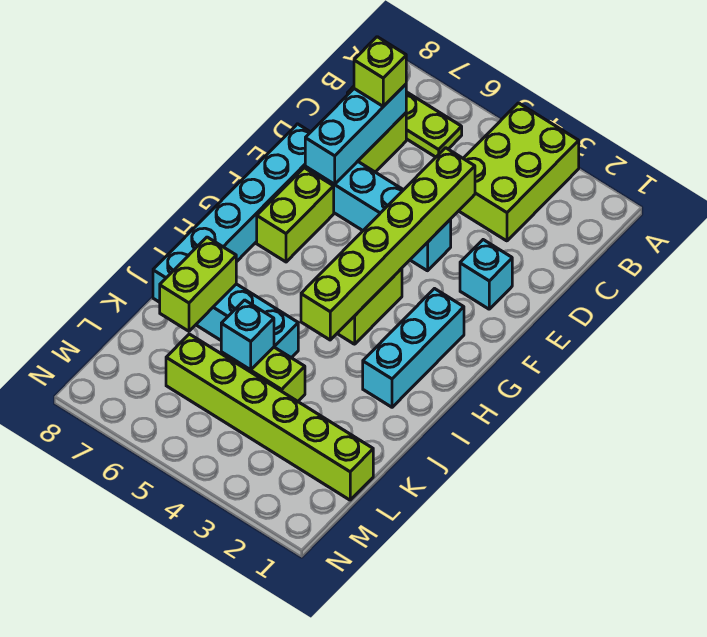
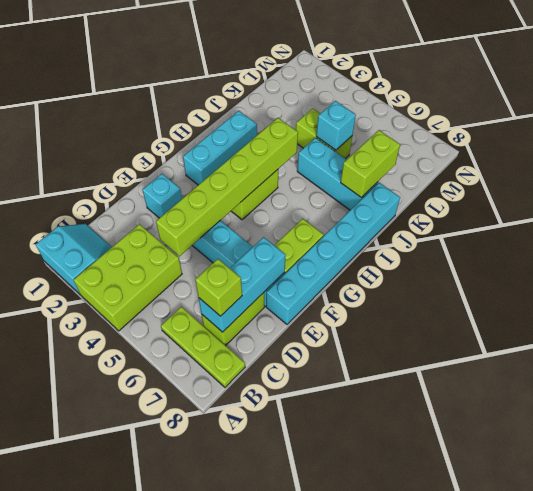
none -> cyan 2x2 slope [36,224,112,294]
lime 1x6 brick [166,334,373,500] -> none

